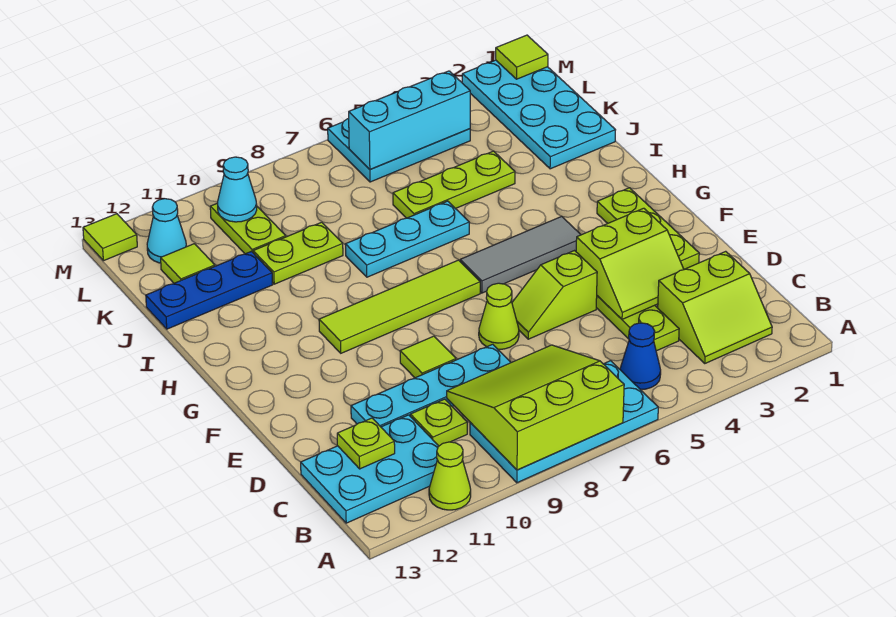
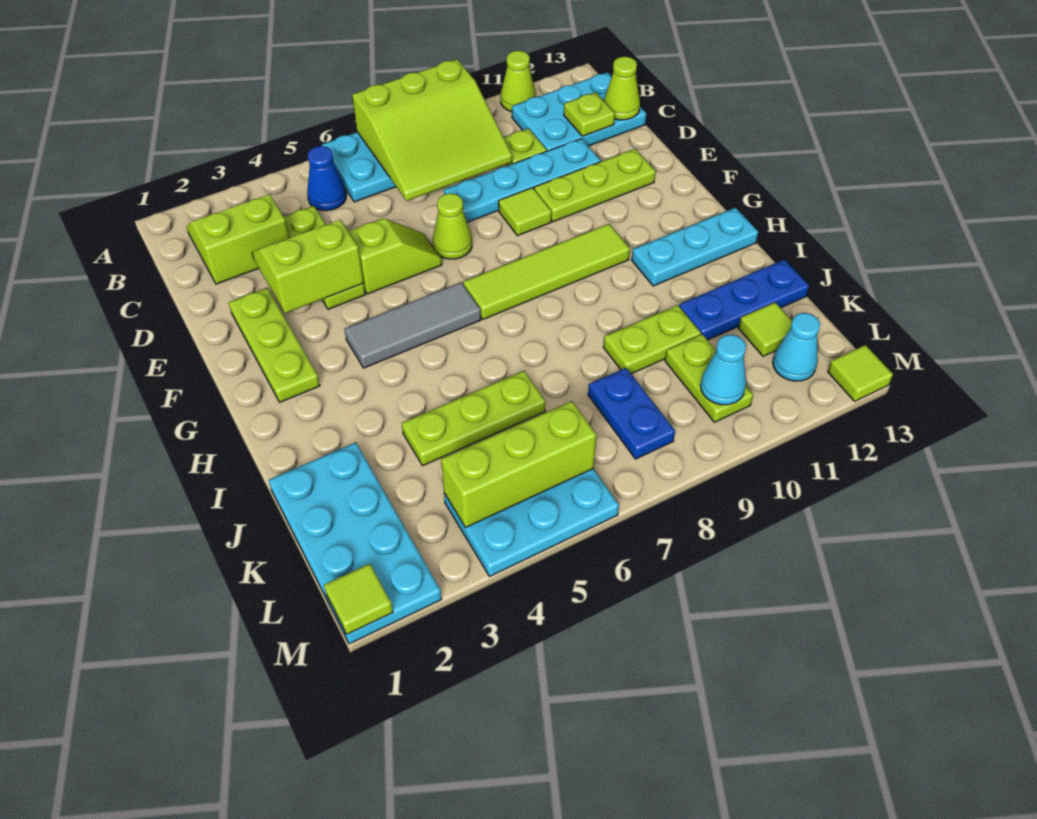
none -> lime 1x1 cone [604,56,640,120]
none -> lime 1x3 plate [534,149,656,222]
cyan 1x3 plate [345,201,469,277] -> cyan 1x3 plate moved to [632,208,758,286]
none -> blue 1x2 plate [588,368,675,459]
cyan 1x3 brick [349,71,470,169] -> lime 1x3 brick [441,401,597,528]

